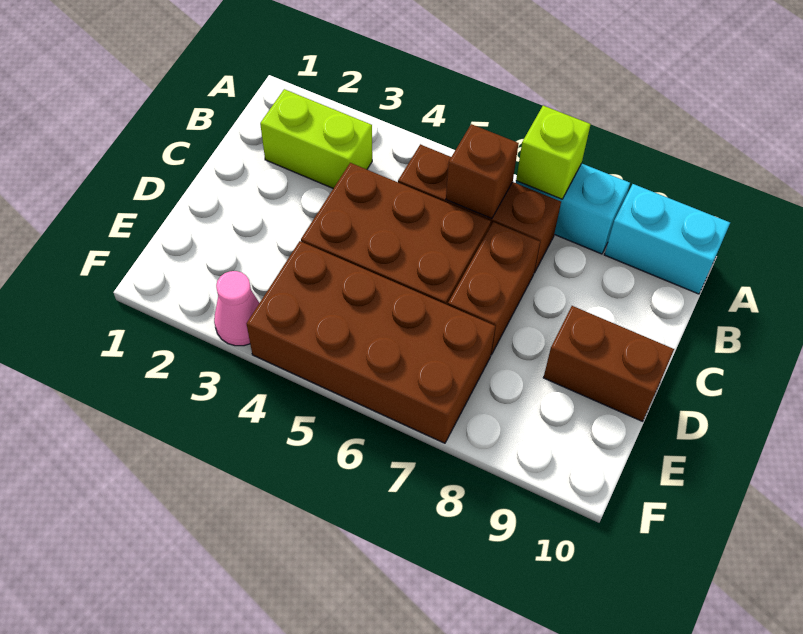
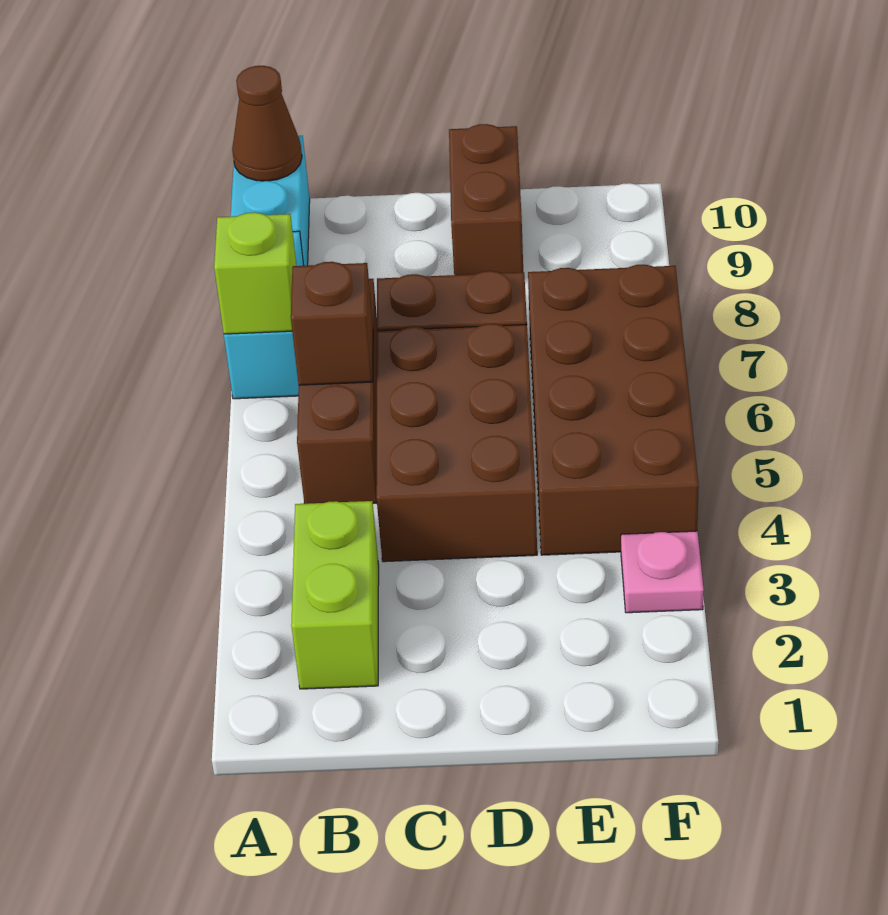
none -> brown 1x1 cone [232,66,302,181]
pink 1x1 cone [214,271,259,346] -> pink 1x1 plate [621,531,704,613]

